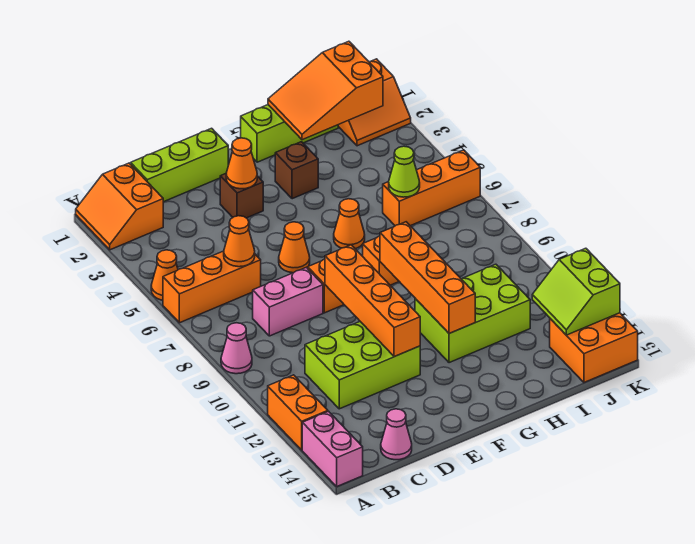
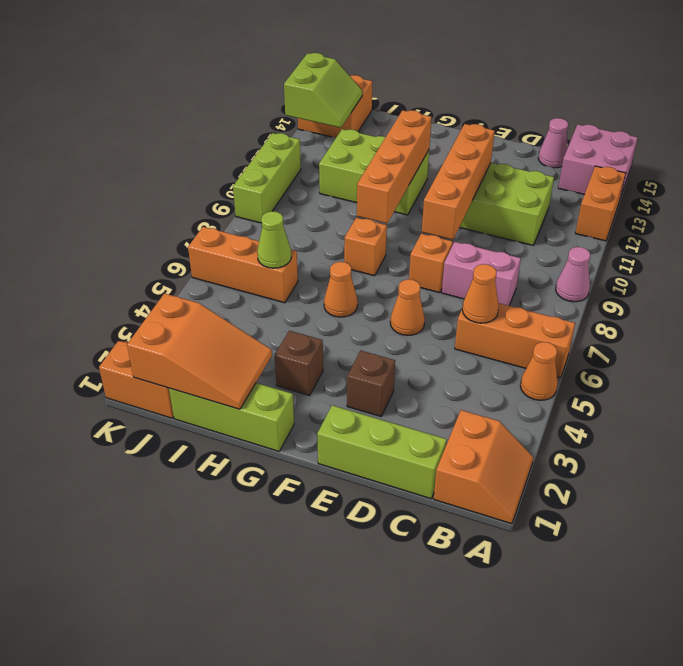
pink 1x2 brick [302,411,363,486] -> pink 2x2 brick [558,125,638,198]
orange 1x1 cone [226,138,257,189] -> none
none -> lime 1x3 brick [233,133,301,223]

